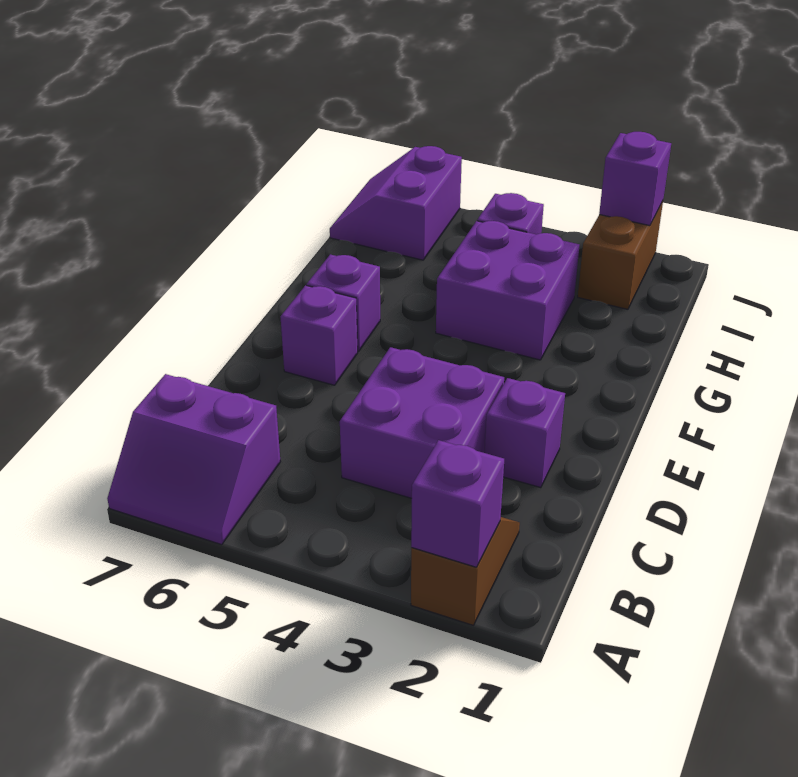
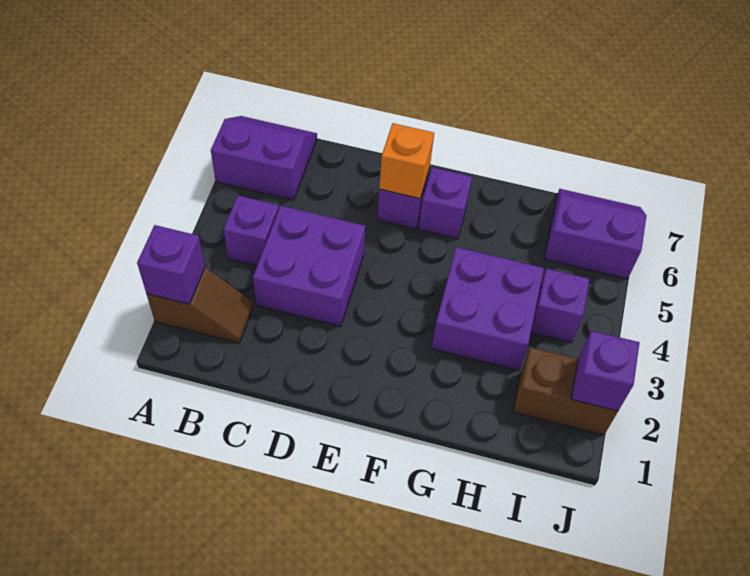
purple 2x2 slope [107,374,281,545] -> purple 2x2 slope turned to [211,116,317,200]
purple 1x1 brick [484,378,565,488] -> purple 1x1 brick moved to [223,196,279,266]
none -> orange 1x1 brick [379,123,434,199]

